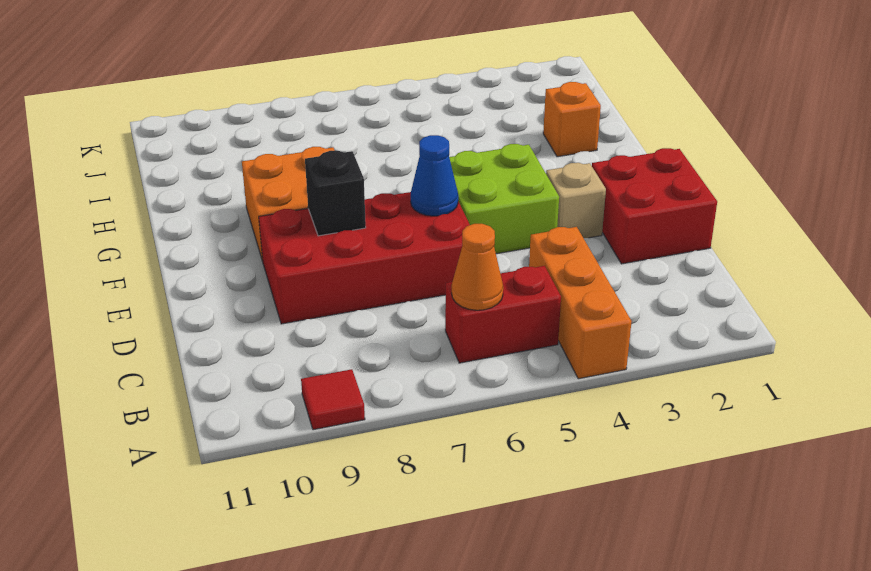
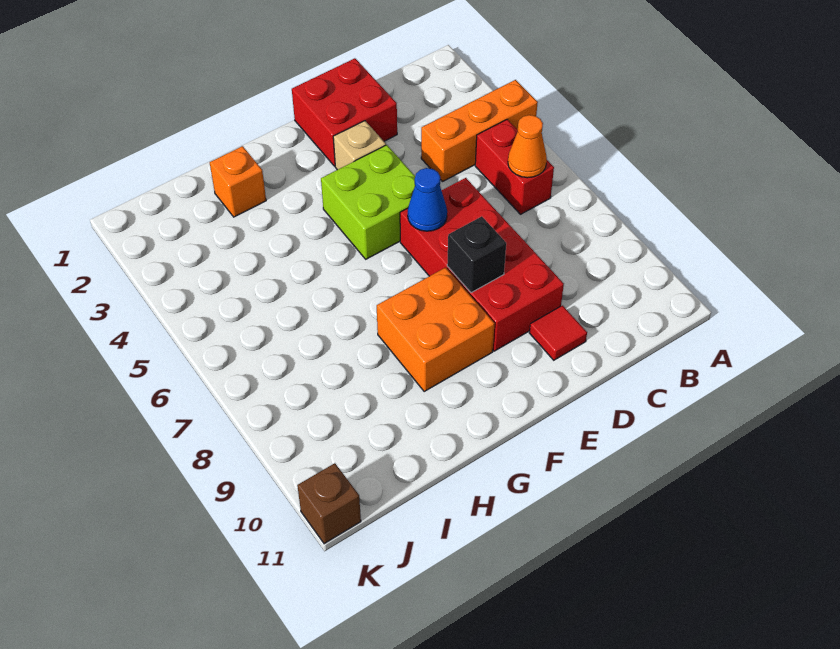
red 1x1 tile [301,369,365,430] -> red 1x1 tile moved to [529,305,587,360]
none -> brown 1x1 brick [297,463,361,544]

